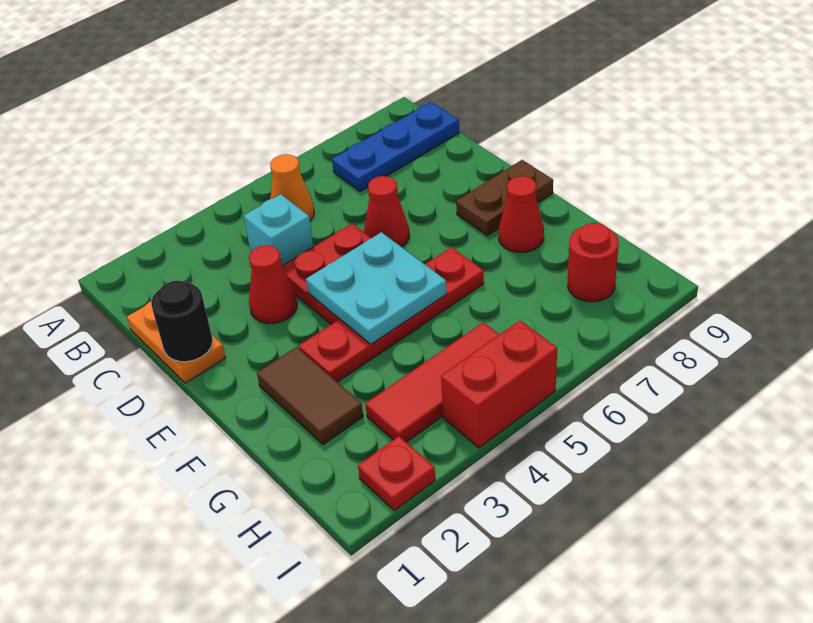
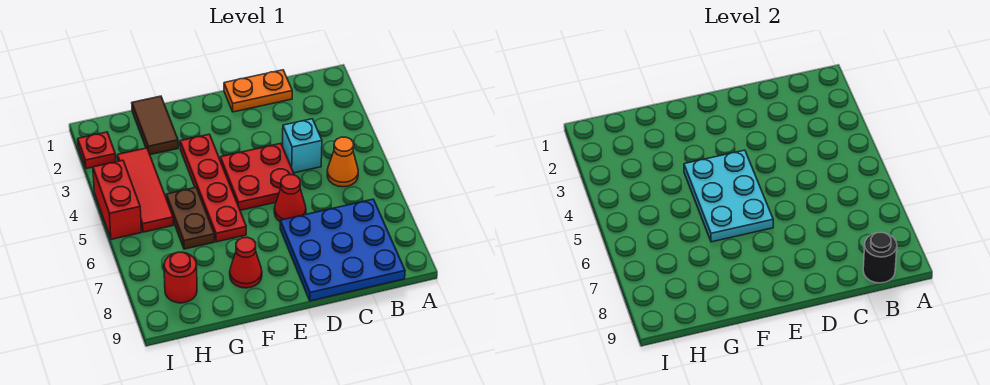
blue 1x3 plate [332,102,459,192] -> blue 3x3 plate [280,199,405,301]
black 1x1 round brick [151,281,213,362] -> black 1x1 round brick moved to [863,233,897,283]
red 1x1 cone [249,245,297,323] -> none
cyan 2x2 plate [306,232,447,344] -> cyan 2x3 plate [684,150,773,242]
brown 1x2 plate [456,160,553,236] -> brown 1x2 plate moved to [166,188,215,249]
brown 1x2 tile [257,347,363,444] -> brown 1x2 tile turned to [132,96,178,155]

